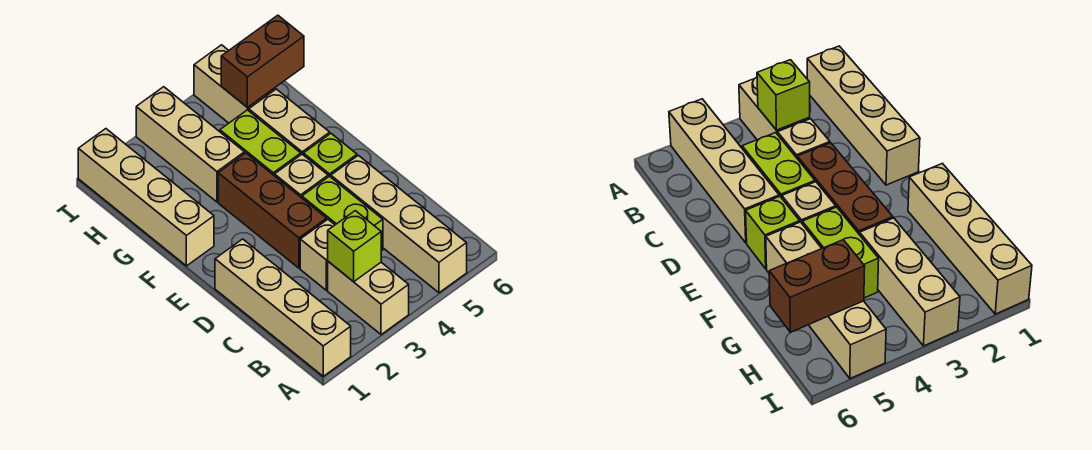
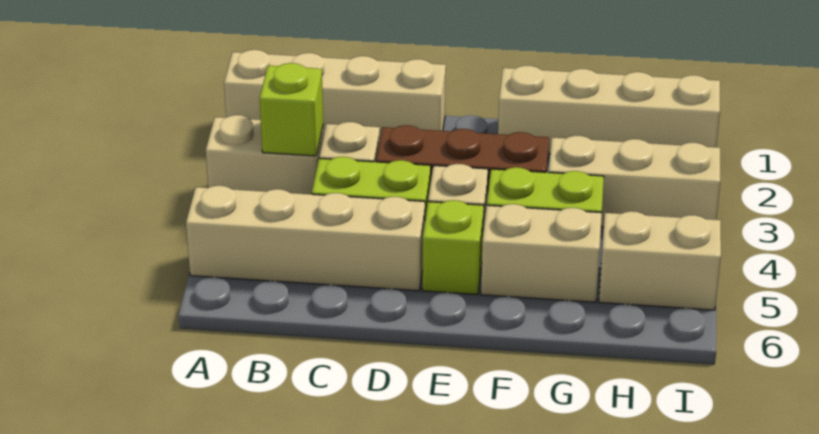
brown 1x2 brick [221,15,304,107] -> none

